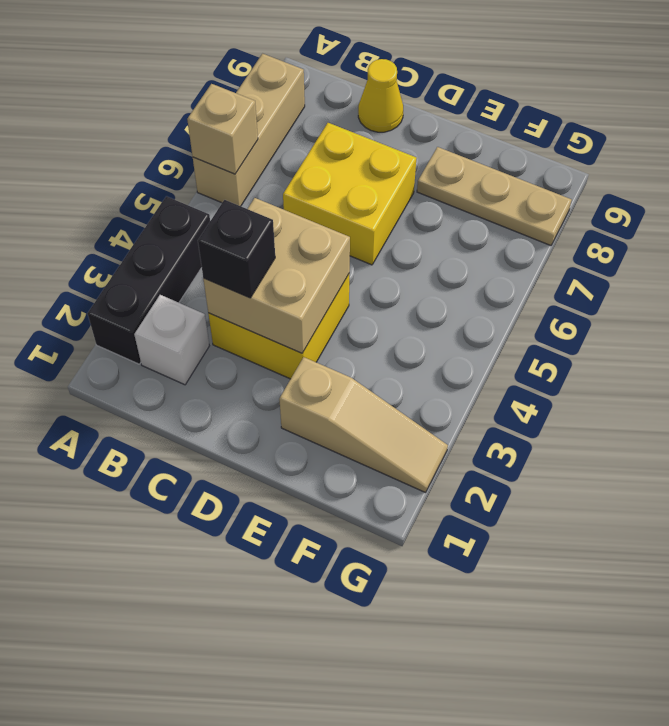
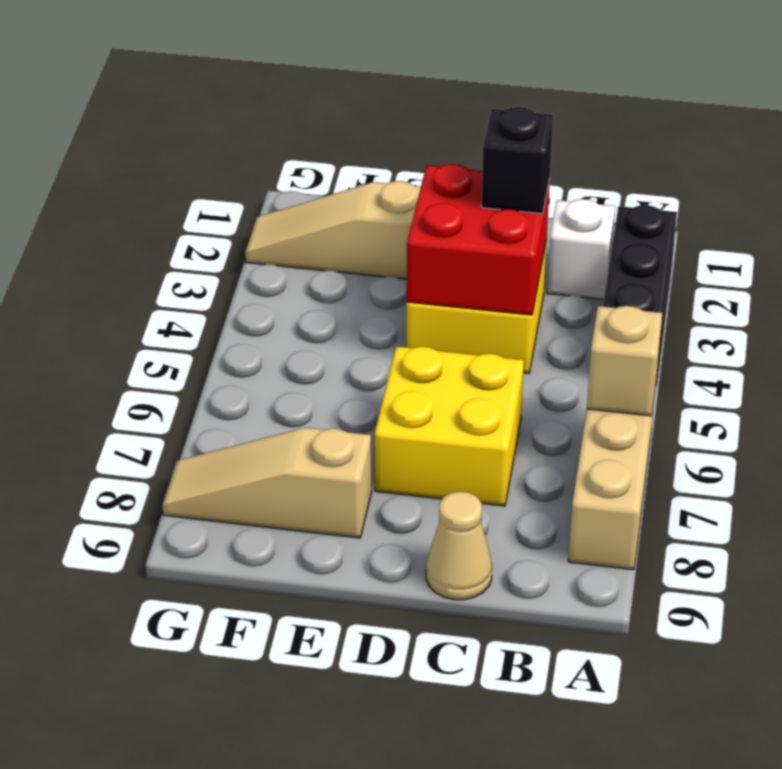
tan 2x2 brick [203,198,350,353] -> red 2x2 brick [407,164,550,315]
yellow 1x1 cone [358,59,403,132] -> tan 1x1 cone [426,491,492,600]
tan 1x3 plate [417,147,571,246] -> tan 1x3 slope [162,428,371,538]

